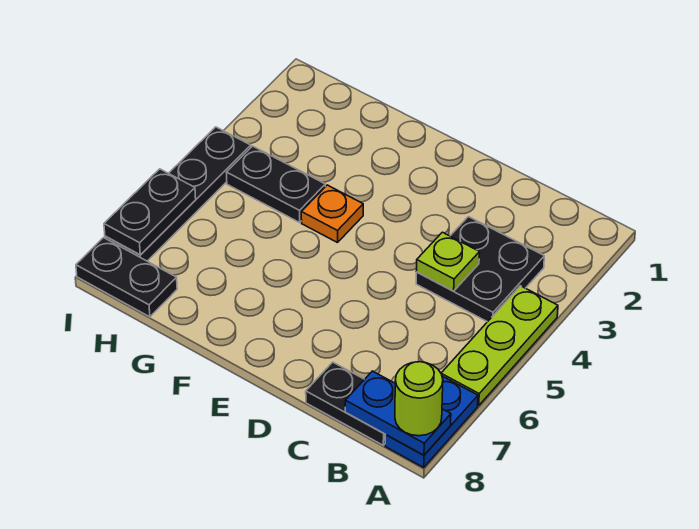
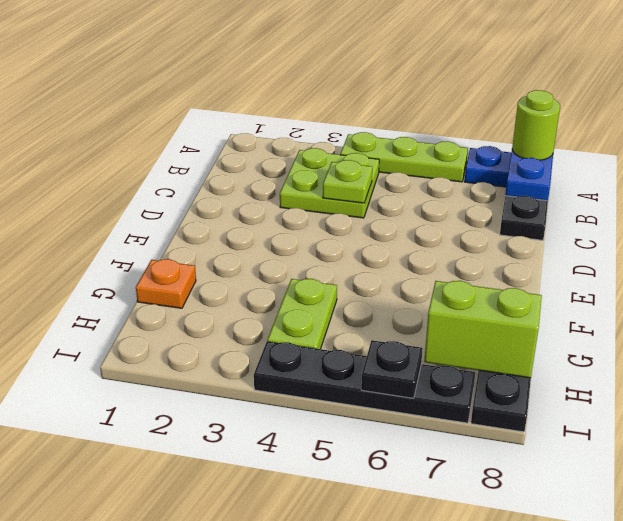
black 2x2 plate [416,217,544,322] -> lime 2x2 plate [280,148,379,218]
orange 1x1 plate [301,185,363,243] -> orange 1x1 plate moved to [136,259,196,308]
black 1x2 plate [226,146,325,222] -> lime 1x2 plate [267,279,337,349]
none -> lime 1x2 brick [424,281,542,378]
black 1x2 plate [104,169,196,255] -> black 1x1 plate [361,340,423,398]

